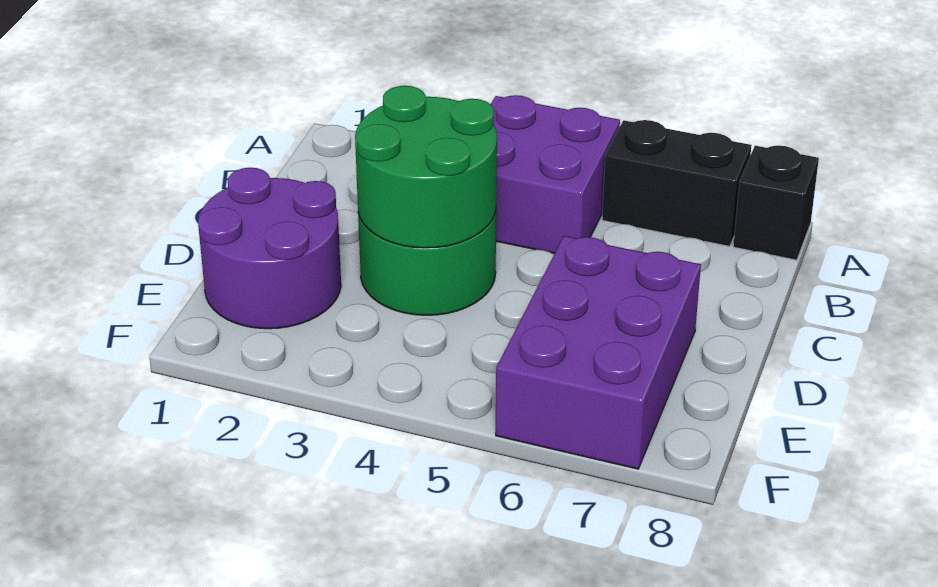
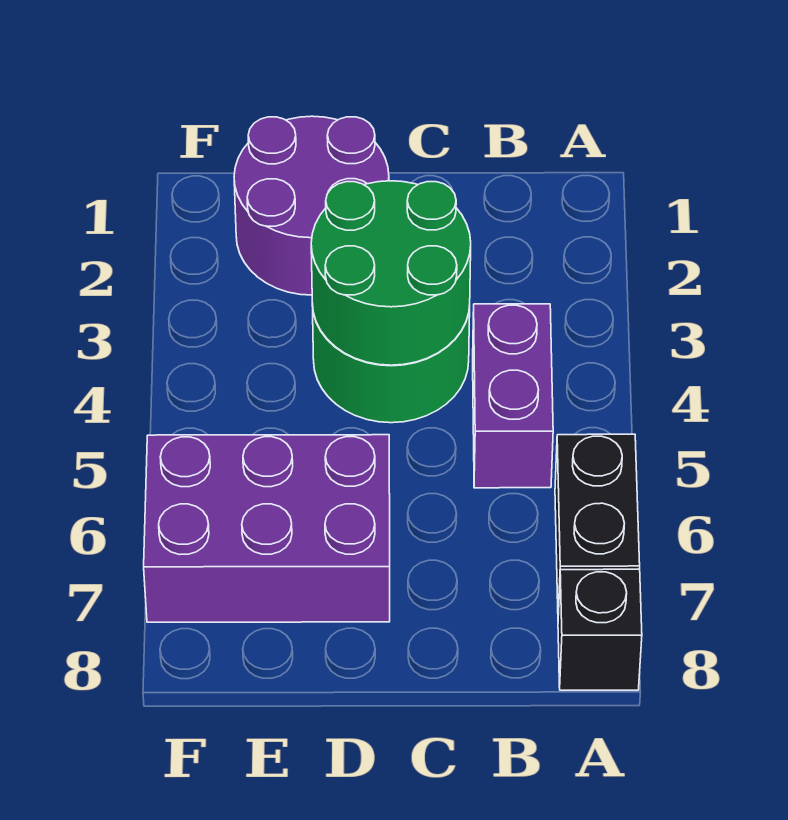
purple 2x2 brick [491,95,620,254] -> purple 1x2 brick [473,304,553,488]

